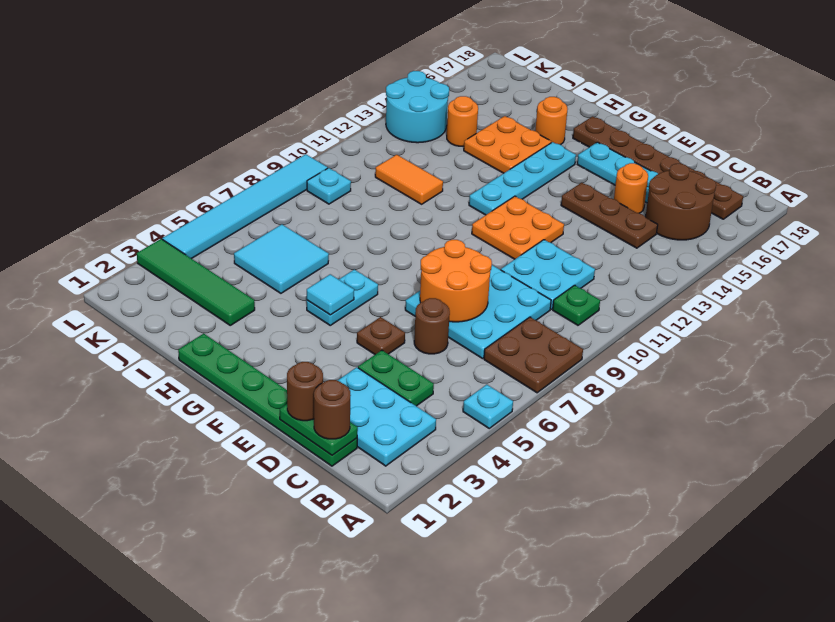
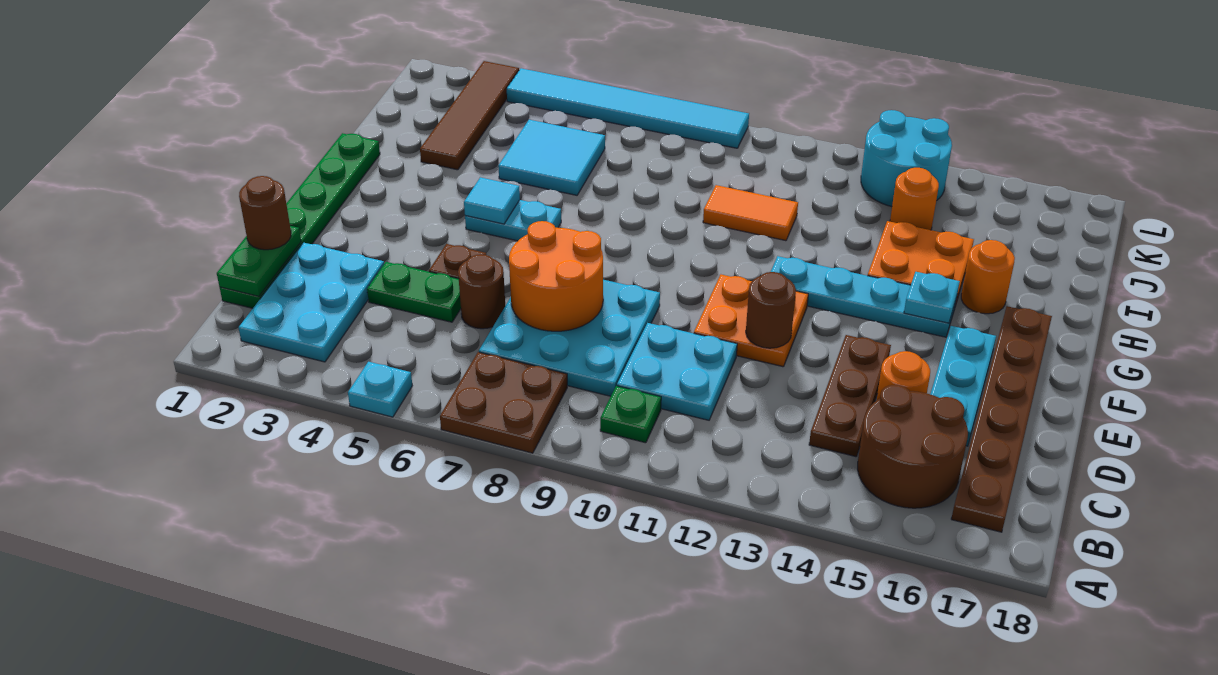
brown 1x1 round brick [314,380,351,439] -> brown 1x1 round brick moved to [746,272,796,348]
green 1x2 plate [358,350,434,406] -> green 1x2 plate turned to [367,262,461,322]
green 1x4 tile [137,239,255,325] -> brown 1x4 tile [420,61,519,170]
orange 1x2 tile [375,155,443,204] -> orange 1x2 tile turned to [703,185,798,241]
cyan 1x1 plate [307,168,351,204] -> cyan 1x1 plate moved to [904,272,960,323]

